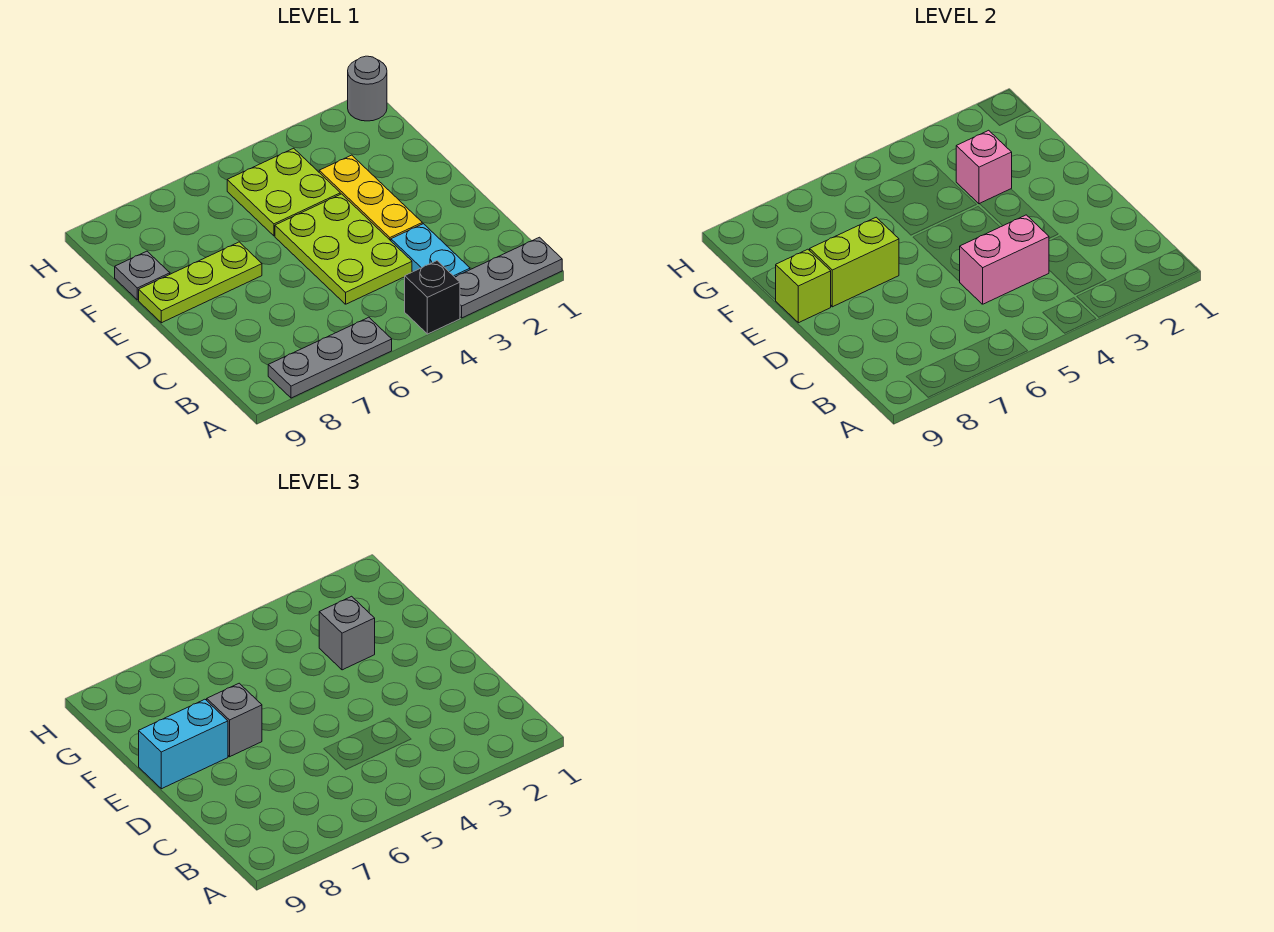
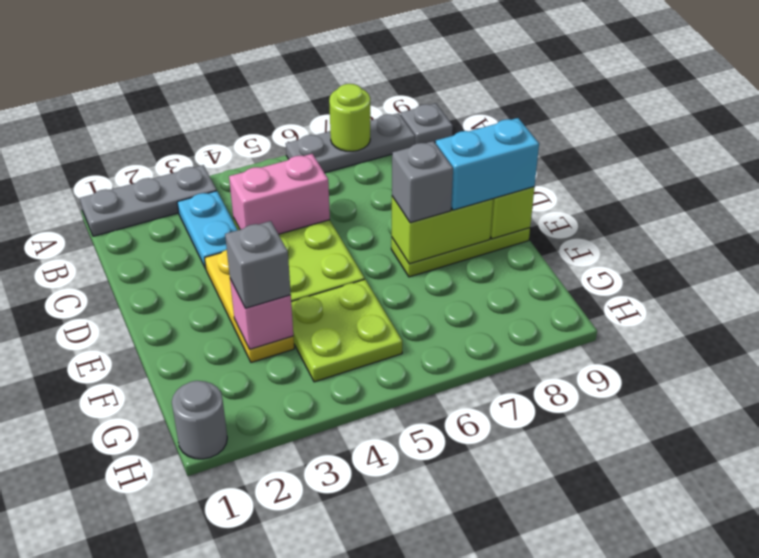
black 1x1 brick [405,261,460,334] -> none
none -> lime 1x1 round brick [329,84,370,151]
grey 1x1 plate [115,251,170,300] -> grey 1x1 plate moved to [401,103,453,144]

